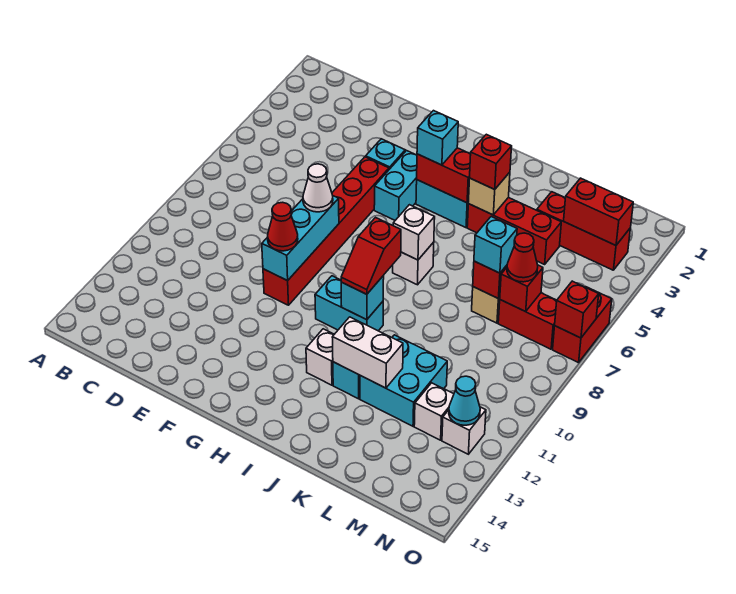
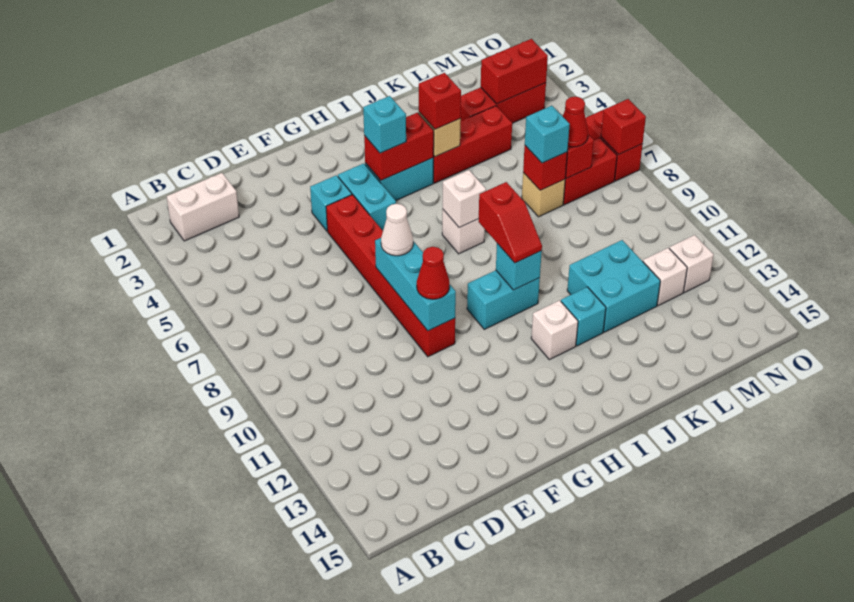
white 1x2 brick [332,317,403,388] -> white 1x2 brick moved to [167,173,239,241]
cyan 1x1 cone [449,376,480,425] -> none

